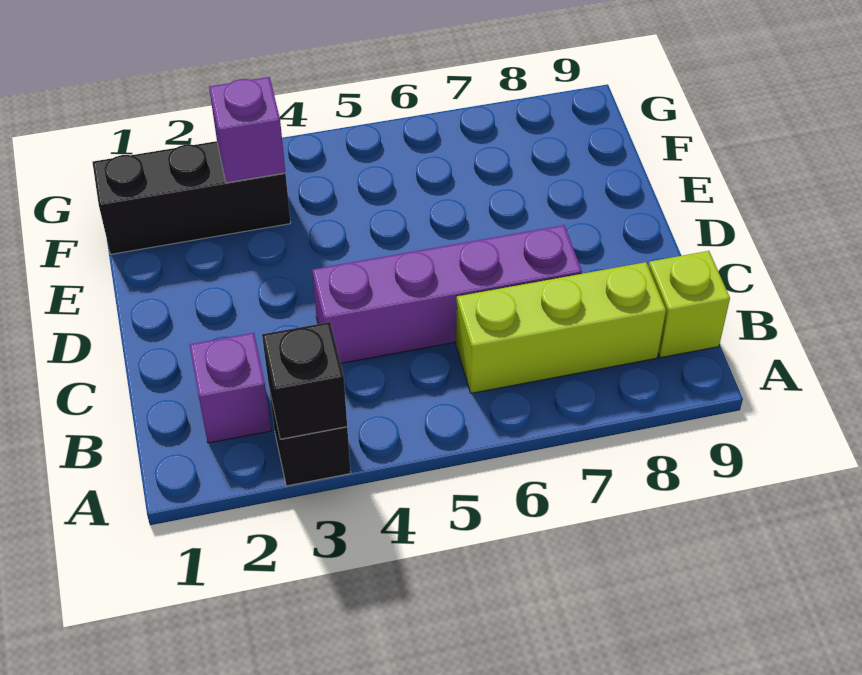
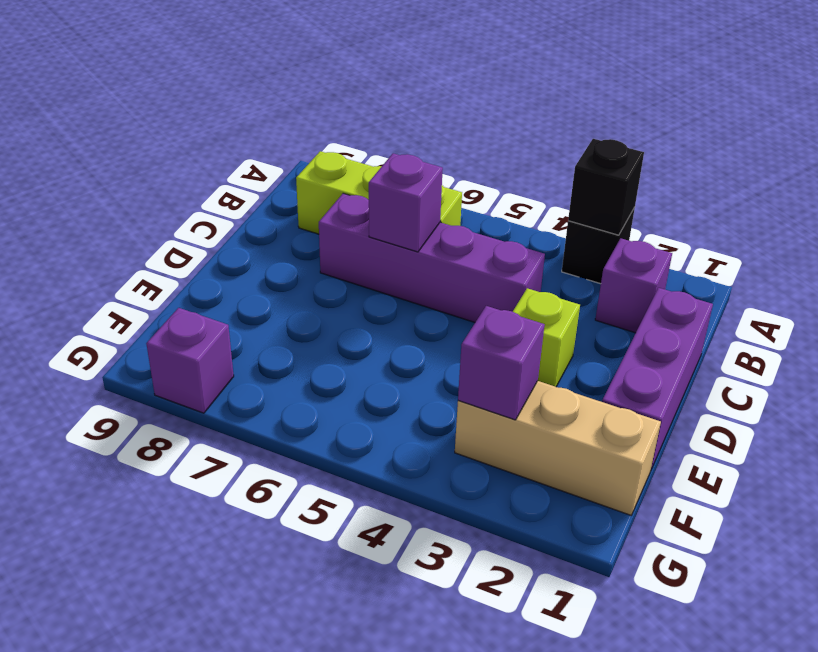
lime 1x1 brick [649,251,730,358] -> lime 1x1 brick moved to [513,288,580,387]
none -> purple 1x3 brick [602,288,713,471]
none -> purple 1x1 brick [369,153,443,252]
black 1x3 brick [92,141,291,254] -> tan 1x3 brick [455,381,661,515]
none -> purple 1x1 brick [146,308,234,413]

